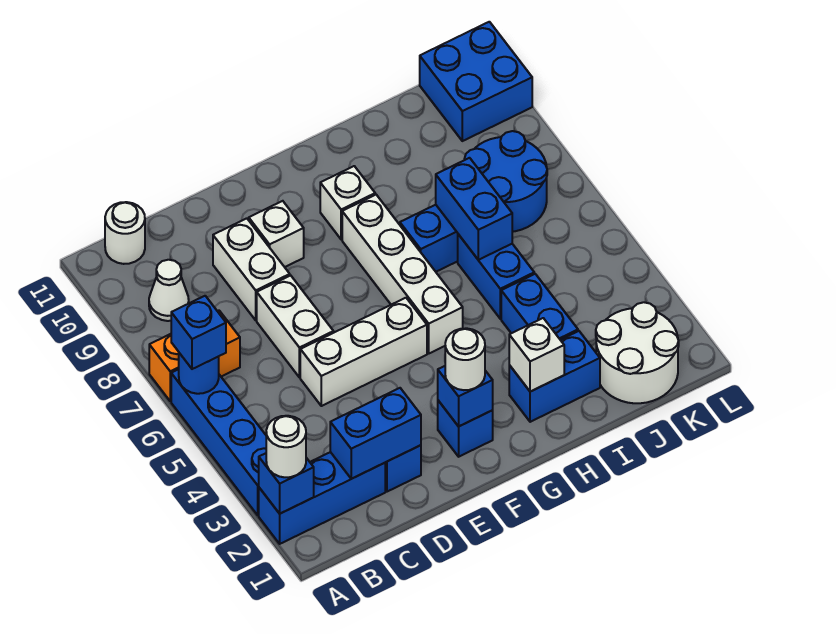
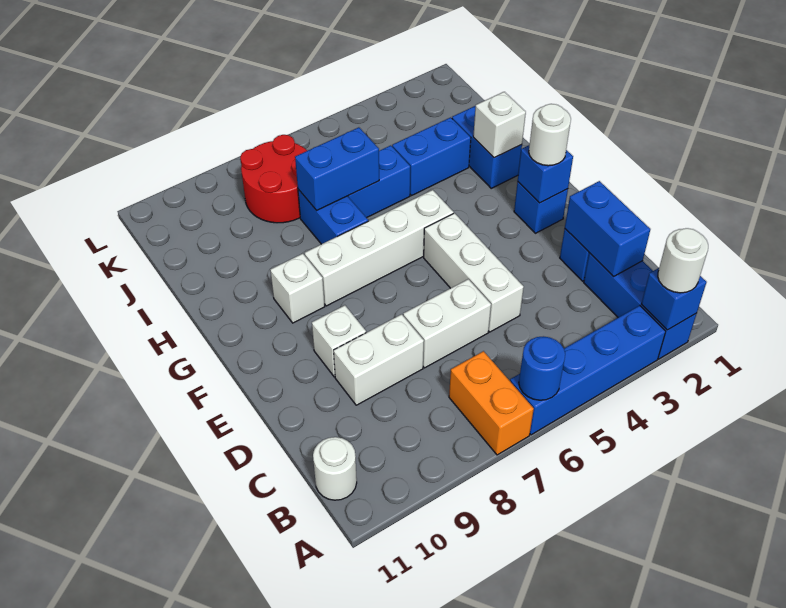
blue 1x1 brick [171,296,226,369] -> none
white 1x1 cone [149,260,189,321] -> none
white 2x2 round brick [596,302,679,403] -> none
blue 2x2 round brick [464,131,547,232] -> red 2x2 round brick [240,135,307,223]
blue 2x2 brick [420,22,532,141] -> none

